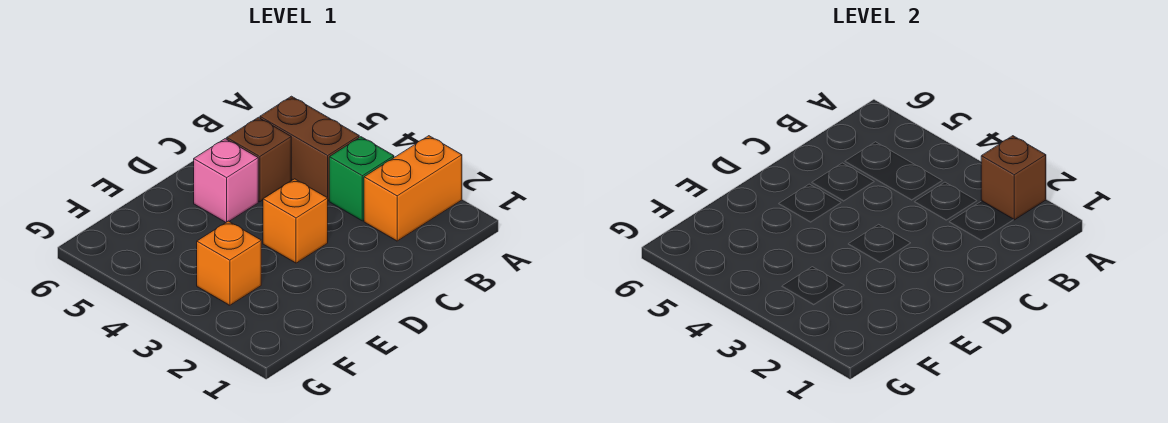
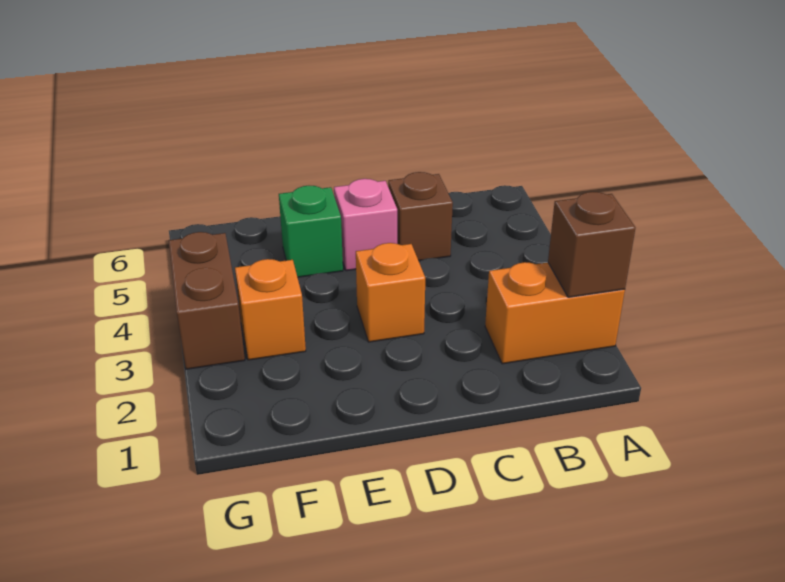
green 1x1 brick [329,137,394,221] -> green 1x1 brick moved to [279,186,343,277]
brown 1x2 brick [260,96,359,200] -> brown 1x2 brick moved to [169,232,245,369]

